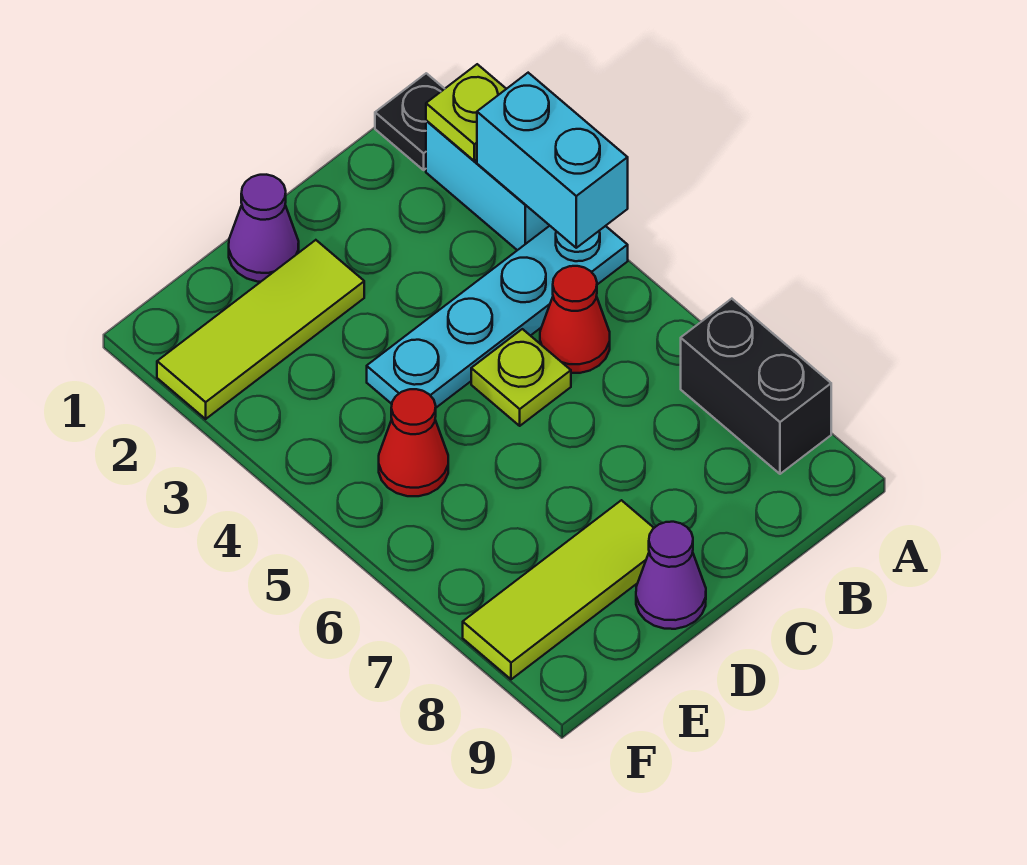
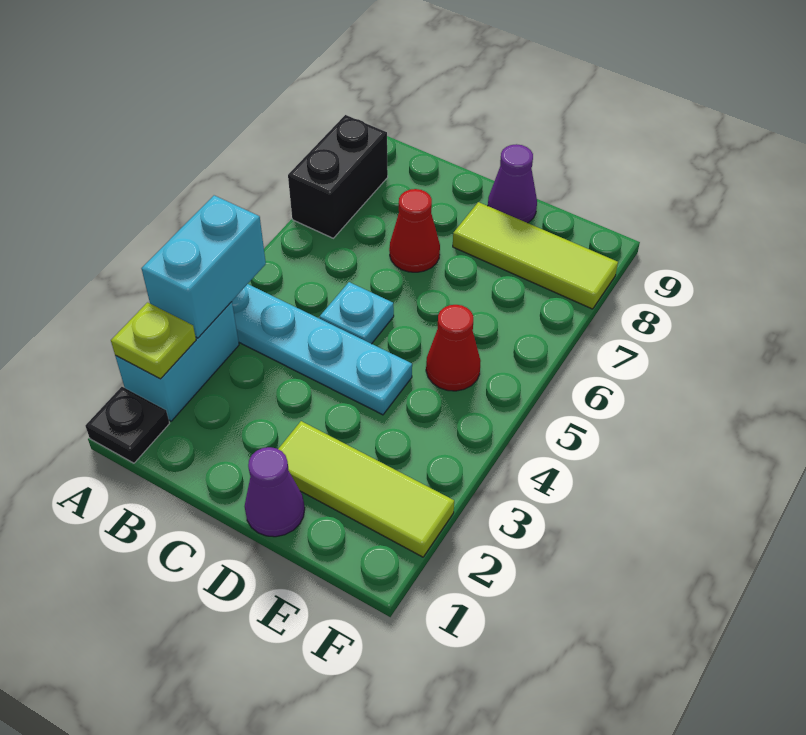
red 1x1 cone [540,266,610,373] -> red 1x1 cone moved to [389,189,440,272]
lime 1x1 plate [471,329,571,426] -> cyan 1x1 plate [320,282,394,344]

